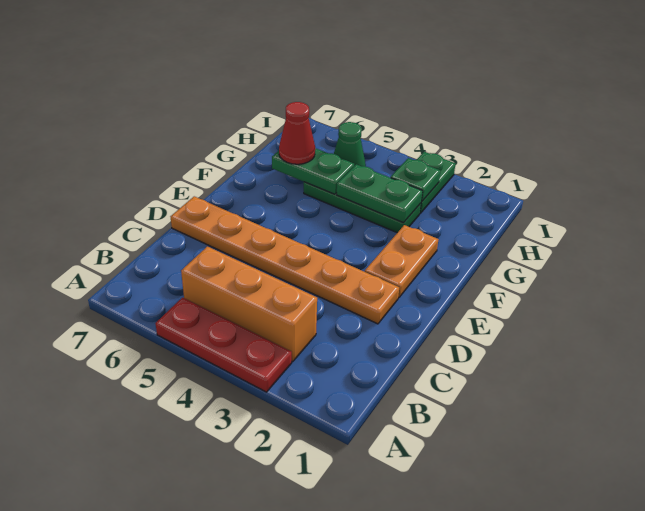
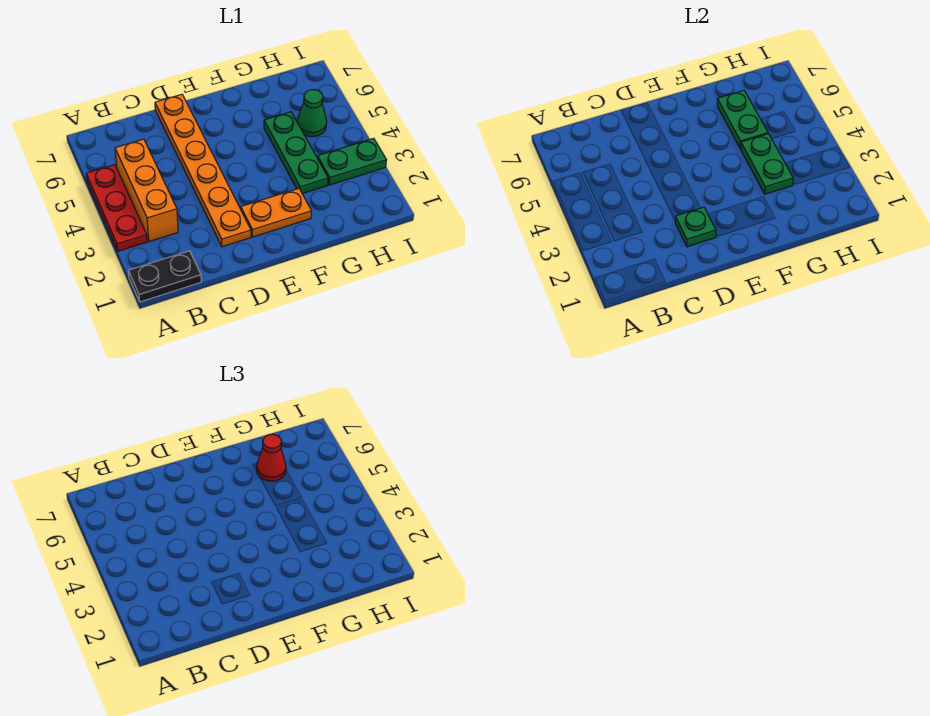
none -> black 1x2 plate [128,251,201,302]
green 1x1 plate [391,158,440,201] -> green 1x1 plate moved to [675,207,716,247]

